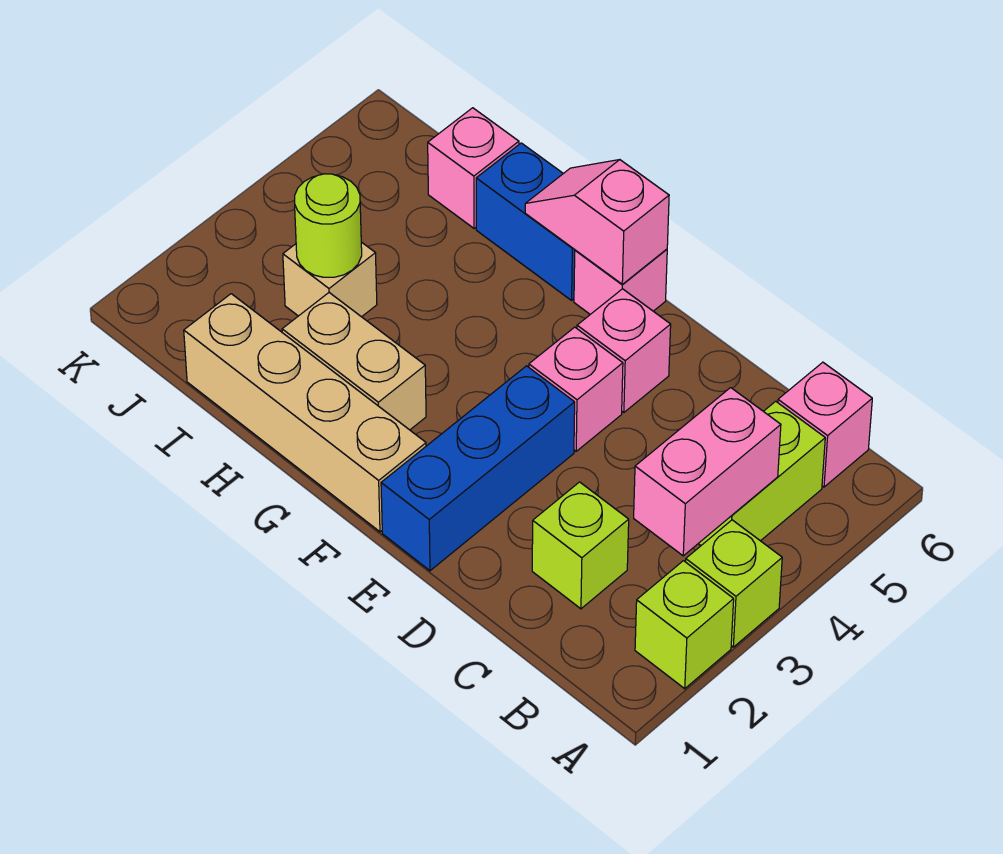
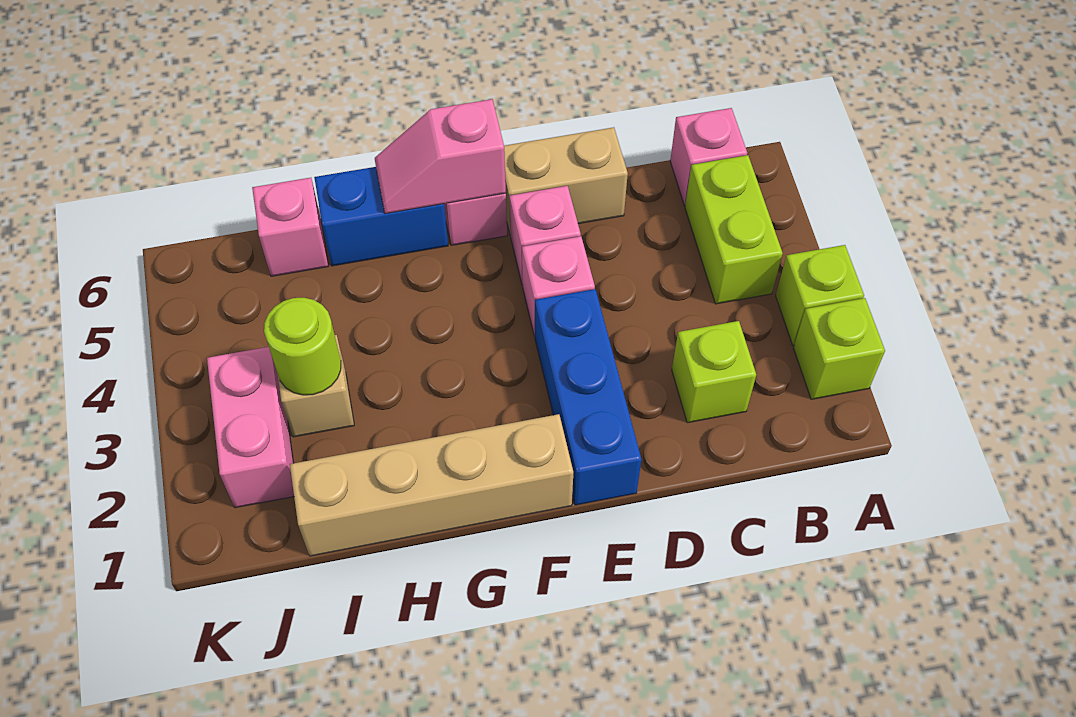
pink 1x2 brick [634,388,781,556] -> pink 1x2 brick moved to [207,347,294,508]
tan 1x2 brick [282,293,426,430] -> tan 1x2 brick moved to [504,127,628,235]

